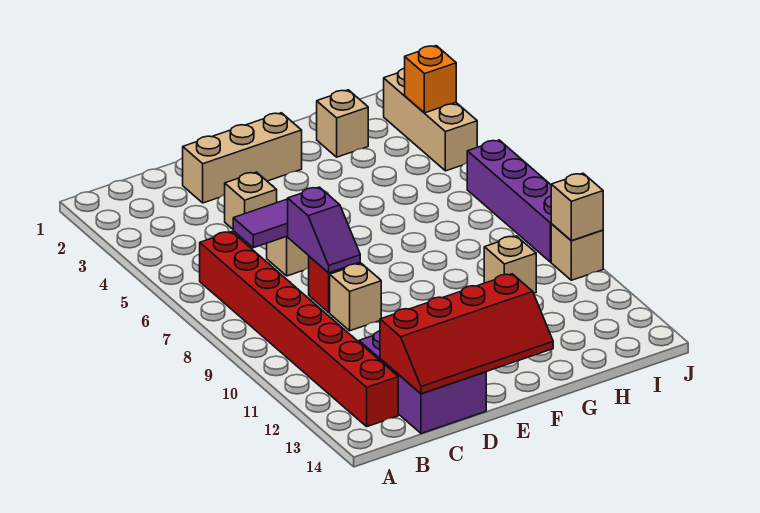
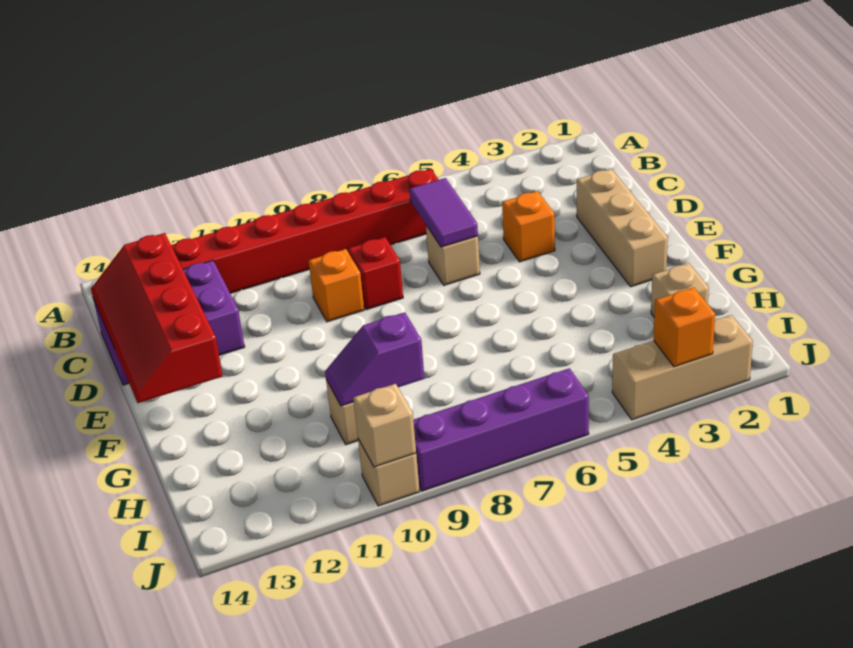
tan 1x1 brick [225,172,277,229] -> orange 1x1 brick [502,191,555,262]
purple 1x2 slope [288,187,360,273] -> purple 1x2 slope moved to [325,312,425,406]
tan 1x1 brick [330,263,381,331] -> orange 1x1 brick [309,249,364,322]

